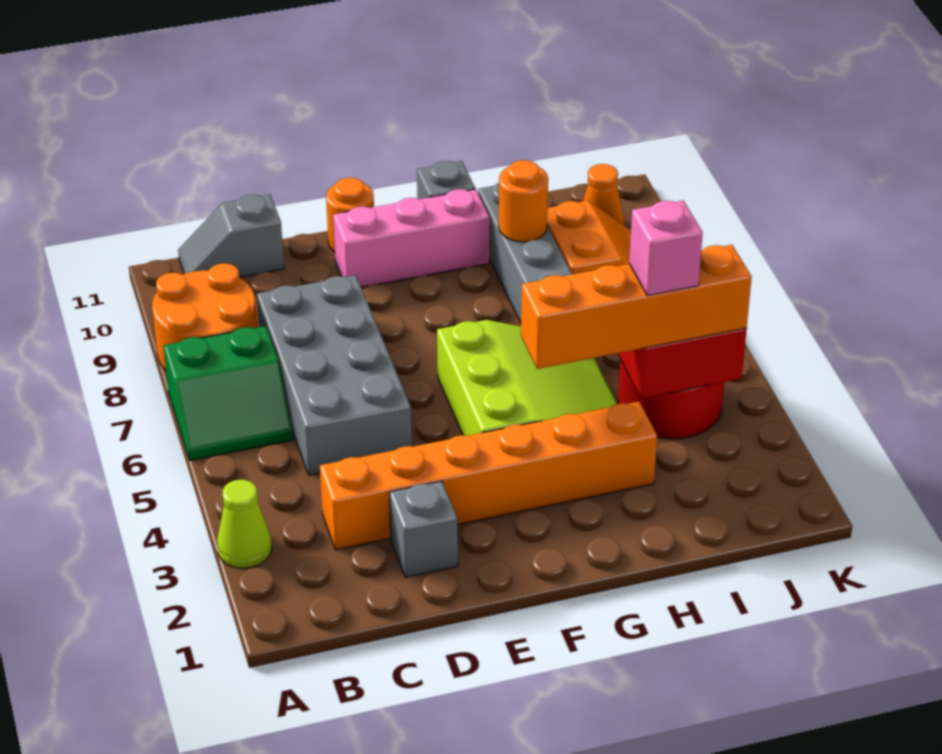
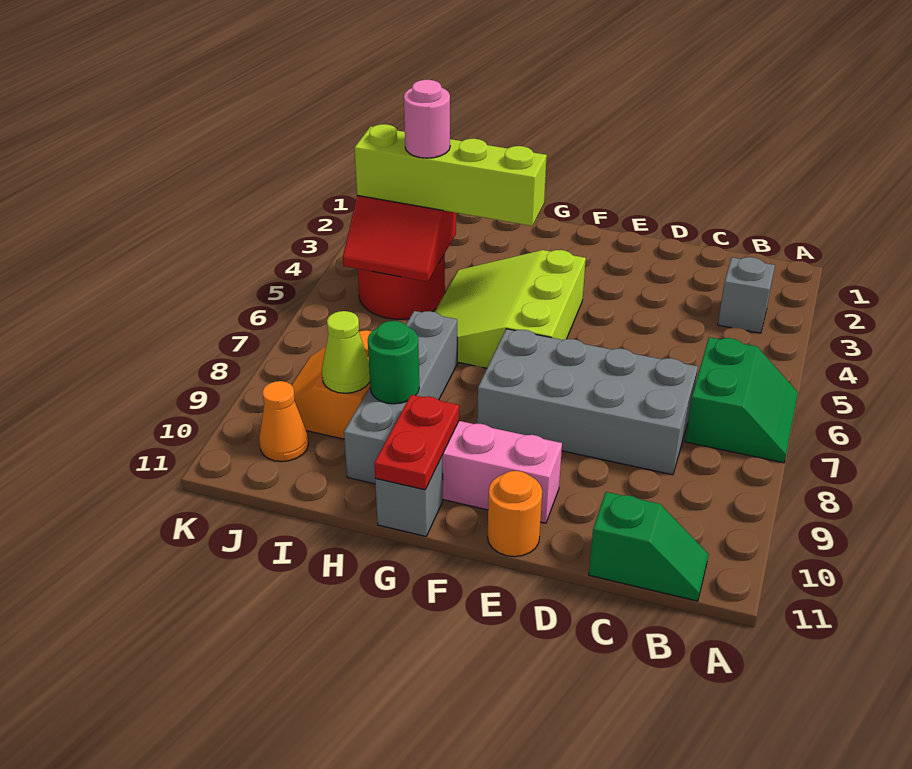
lime 1x1 cone [217,480,272,568] -> lime 1x1 cone moved to [322,311,370,393]
green 2x2 slope [164,326,293,460] -> green 2x2 slope turned to [685,337,798,463]
orange 2x2 round brick [152,263,257,370] -> none
grey 1x2 slope [178,194,284,277] -> green 1x2 slope [589,492,708,601]
orange 1x6 brick [320,402,657,550] -> none
grey 2x4 brick [257,275,412,475] -> grey 2x4 brick turned to [477,329,698,475]
grey 1x1 brick [389,481,458,577] -> grey 1x1 brick moved to [718,257,775,333]
orange 1x4 brick [521,245,752,369] -> lime 1x4 brick [355,124,547,226]
none -> red 1x2 plate [374,395,459,490]
orange 1x1 round brick [499,160,548,242] -> green 1x1 round brick [368,321,419,404]
pink 1x1 brick [629,201,703,296] -> pink 1x1 round brick [404,80,450,158]

